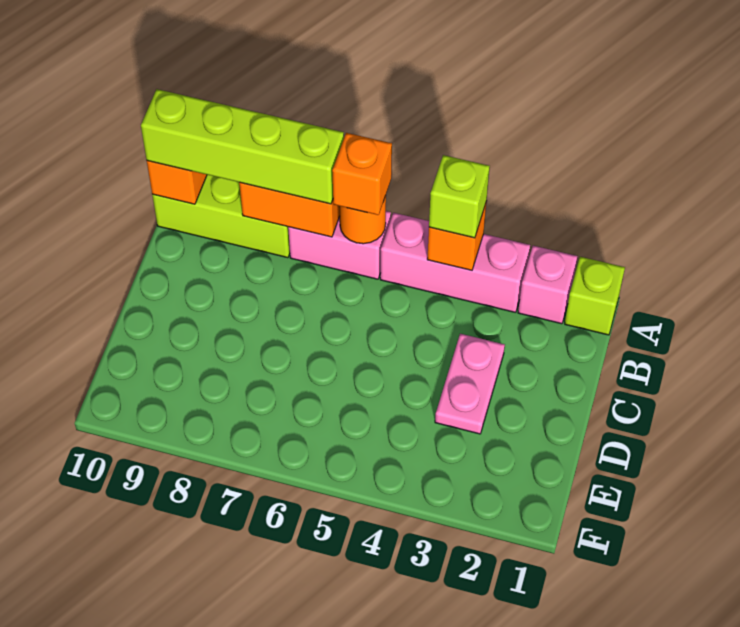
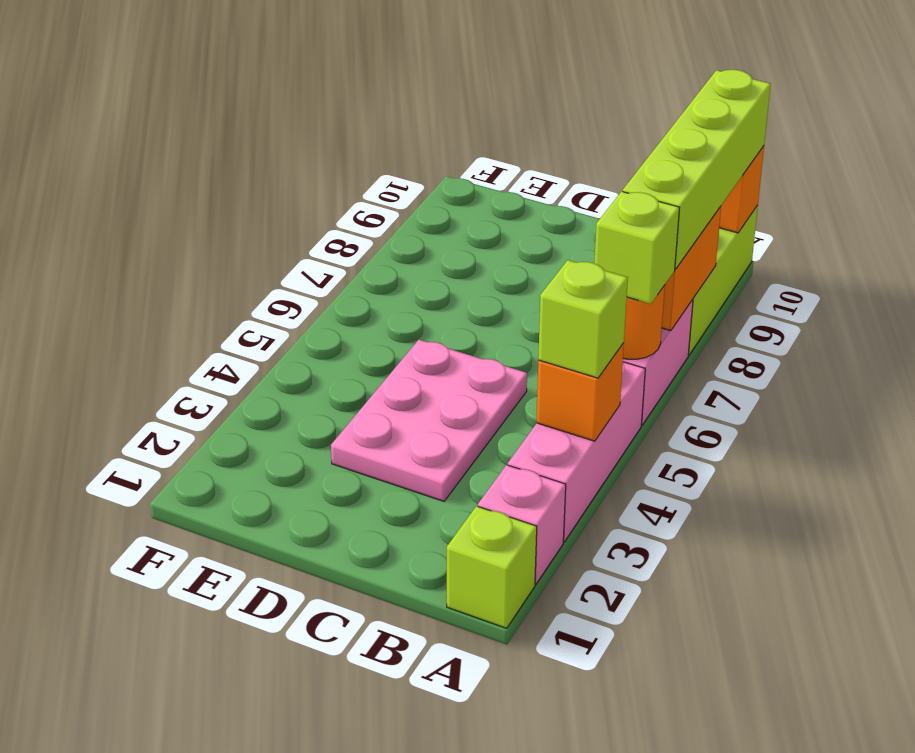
orange 1x1 brick [332,133,392,215] -> lime 1x1 brick [594,191,680,304]
pink 1x2 plate [435,334,505,434] -> pink 2x3 plate [331,340,527,501]

